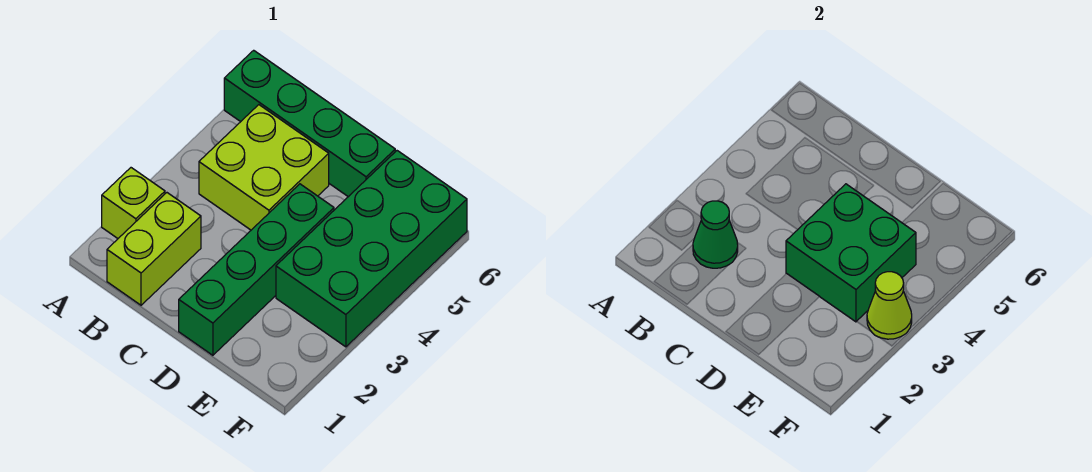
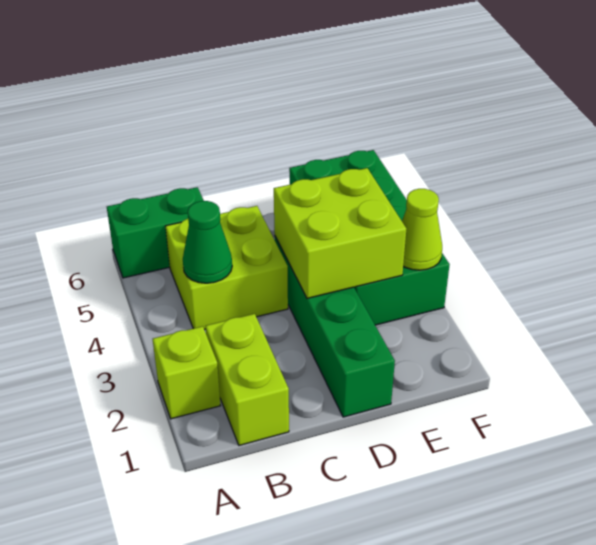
green 1x4 brick [224,50,395,197] -> green 1x2 brick [107,187,204,278]
green 1x1 cone [693,201,738,268] -> green 1x1 cone moved to [183,201,232,283]
green 2x2 brick [786,184,916,322] -> lime 2x2 brick [274,168,406,298]

